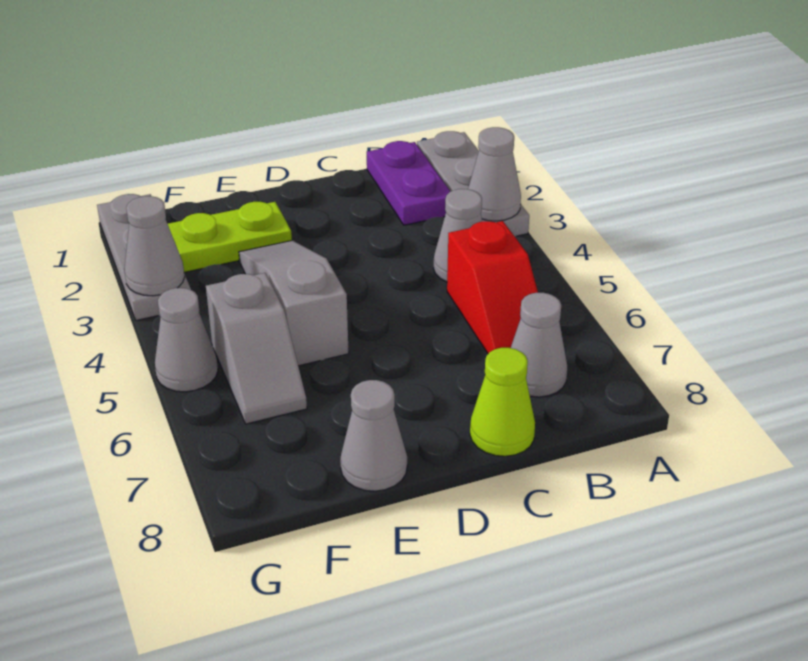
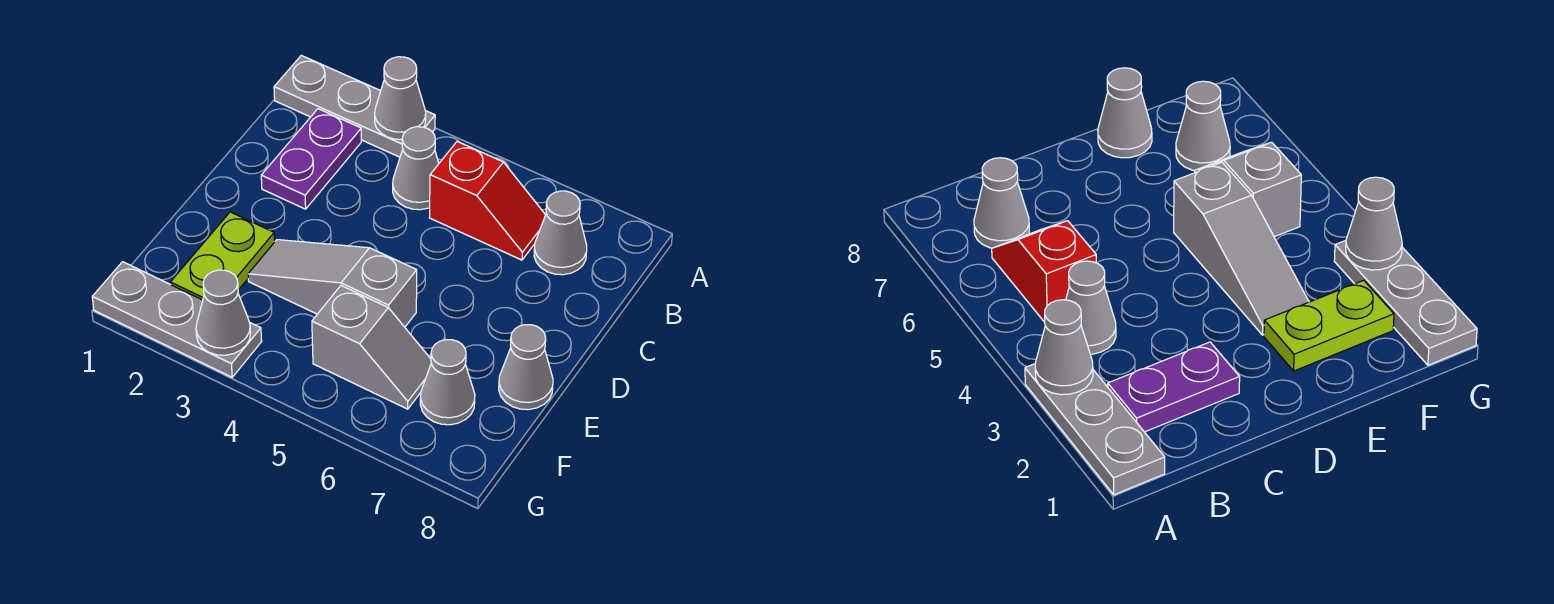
purple 1x2 plate [367,141,451,225] -> purple 1x2 plate turned to [261,109,361,209]
lime 1x1 cone [470,348,535,456] -> none
grey 1x1 cone [155,288,218,392] -> grey 1x1 cone moved to [420,340,475,425]

